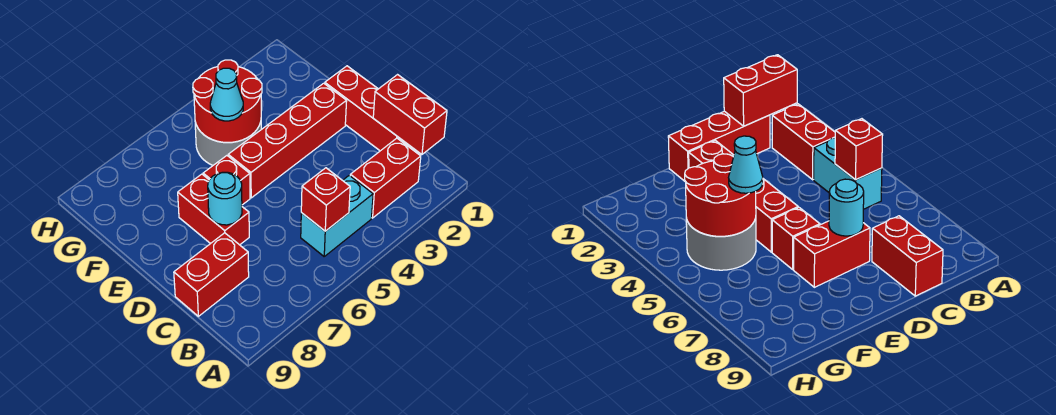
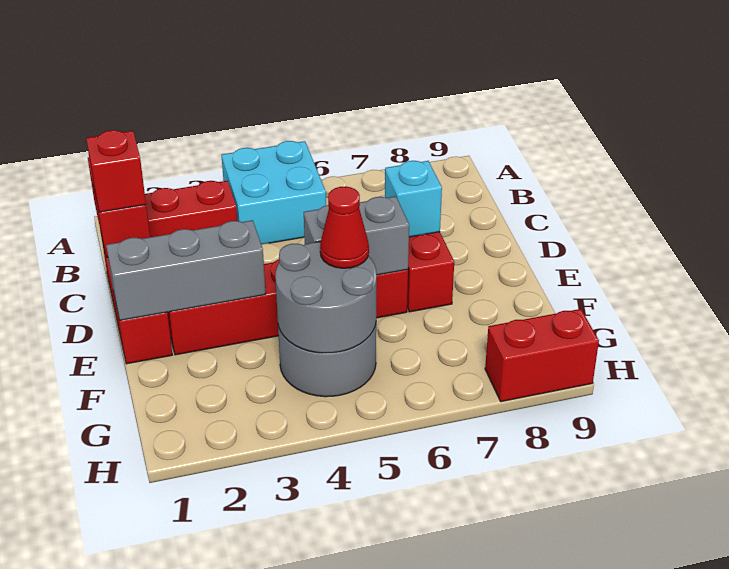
cyan 1x2 brick [301,175,373,256] -> cyan 2x2 brick [222,141,326,244]
red 1x1 brick [301,168,350,231] -> red 1x1 brick moved to [86,130,146,212]
red 1x2 brick [174,233,249,316] -> red 1x2 brick moved to [485,309,599,402]
cyan 1x1 round brick [208,172,242,225] -> cyan 1x1 brick [385,161,442,237]
none -> grey 1x3 brick [106,220,266,320]
none -> grey 1x2 brick [304,196,409,275]
red 2x2 round brick [193,60,262,143] -> grey 2x2 round brick [275,242,377,353]
cyan 1x1 cone [210,68,243,121] -> red 1x1 cone [320,186,369,268]

